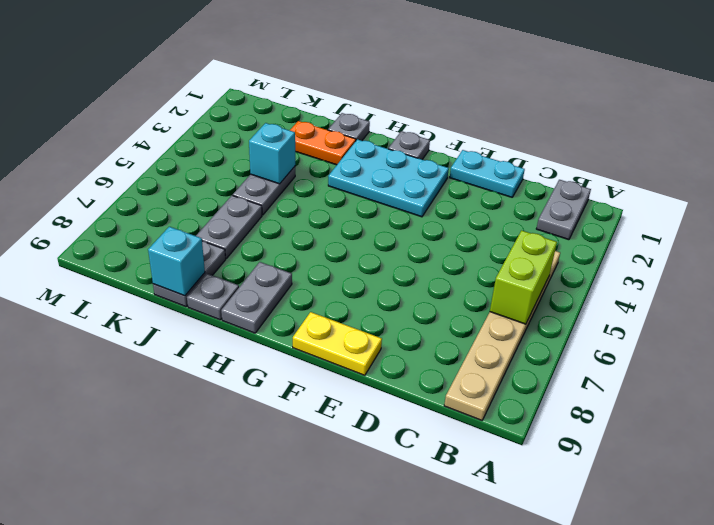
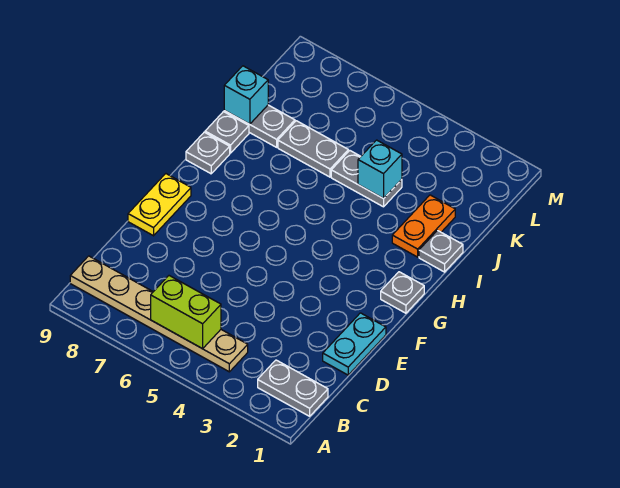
cyan 2x3 plate [328,139,449,217] -> none
grey 1x2 plate [221,262,292,333] -> grey 1x1 plate [186,132,230,174]

